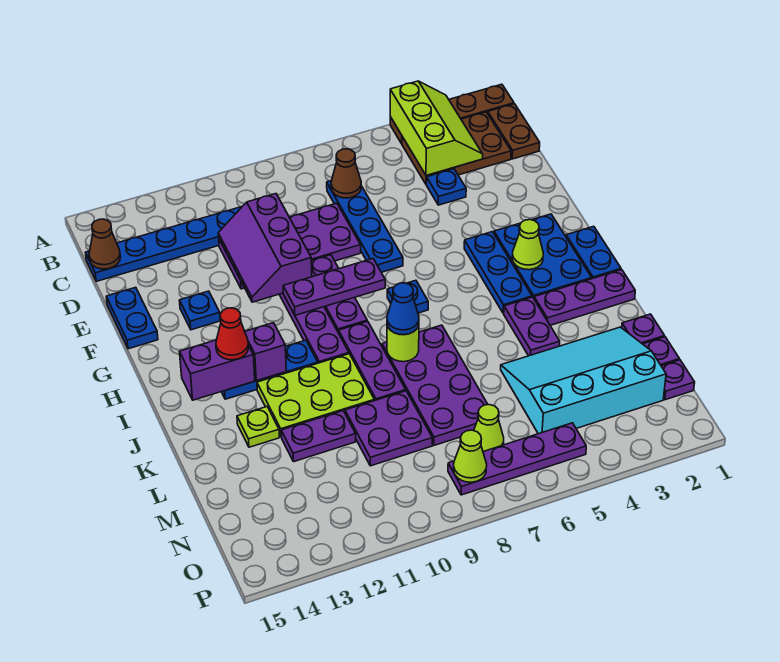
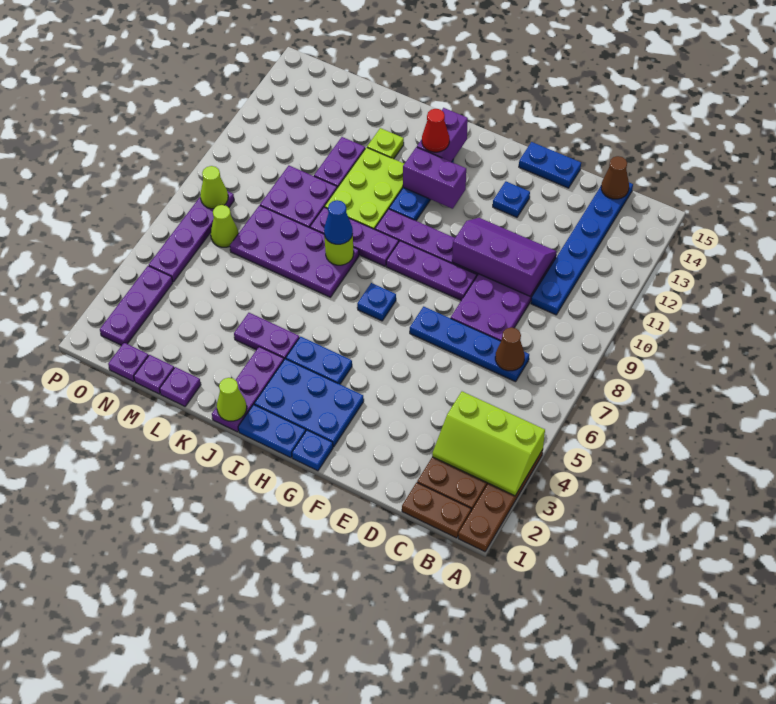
blue 1x1 plate [426,169,466,205] -> blue 1x1 plate moved to [292,430,333,471]
blue 1x3 plate [464,232,532,313] -> blue 1x2 plate [286,337,352,384]
purple 1x3 plate [283,259,385,315] -> purple 1x3 plate moved to [100,266,173,346]
lime 1x1 cone [512,220,543,270] -> lime 1x1 cone moved to [217,378,247,421]
purple 1x1 brick [245,323,286,381] -> purple 1x2 brick [403,147,466,209]
cyan 3x4 slope [501,327,666,434] -> none

